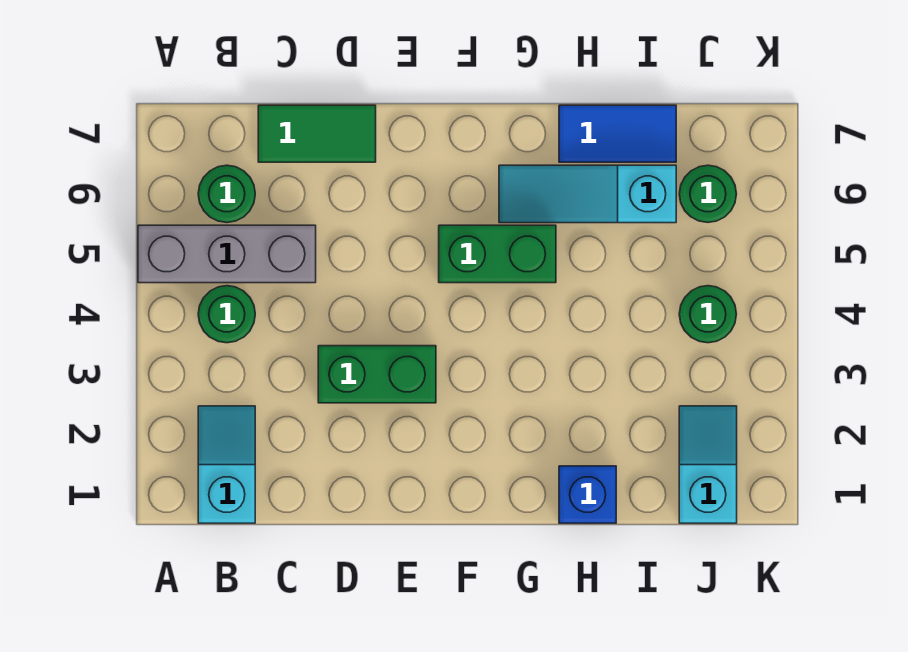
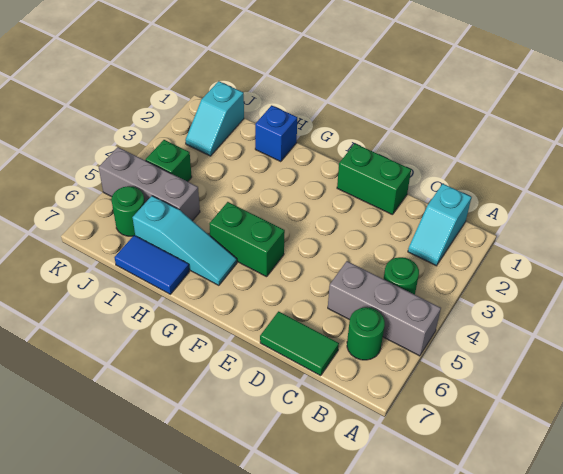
green 1x2 brick [318,346,436,403] -> green 1x2 brick moved to [337,144,411,215]
none -> grey 1x3 brick [99,147,200,221]
green 1x1 round brick [679,286,736,343] -> green 1x1 brick [146,140,192,182]

